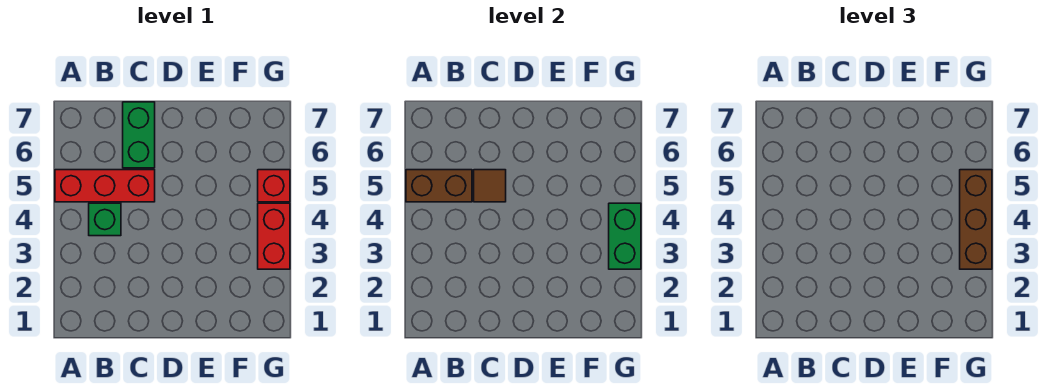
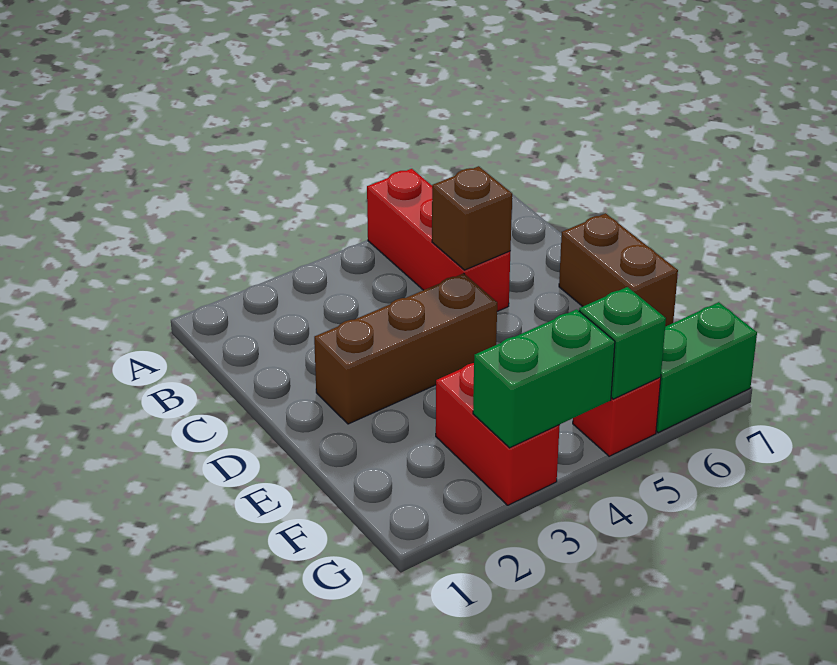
brown 1x2 brick [406,170,472,202] -> brown 1x2 brick moved to [559,213,678,327]
green 1x1 brick [89,203,121,236] -> green 1x1 brick moved to [579,287,666,399]
brown 1x1 tile [474,170,506,202] -> brown 1x1 brick [432,166,512,270]
green 1x2 brick [123,102,155,168] -> green 1x2 brick moved to [656,302,757,433]
red 1x2 brick [258,203,290,269] -> red 1x2 brick turned to [436,363,560,505]
brown 1x3 brick [960,170,992,269] -> brown 1x3 brick moved to [314,273,497,424]

